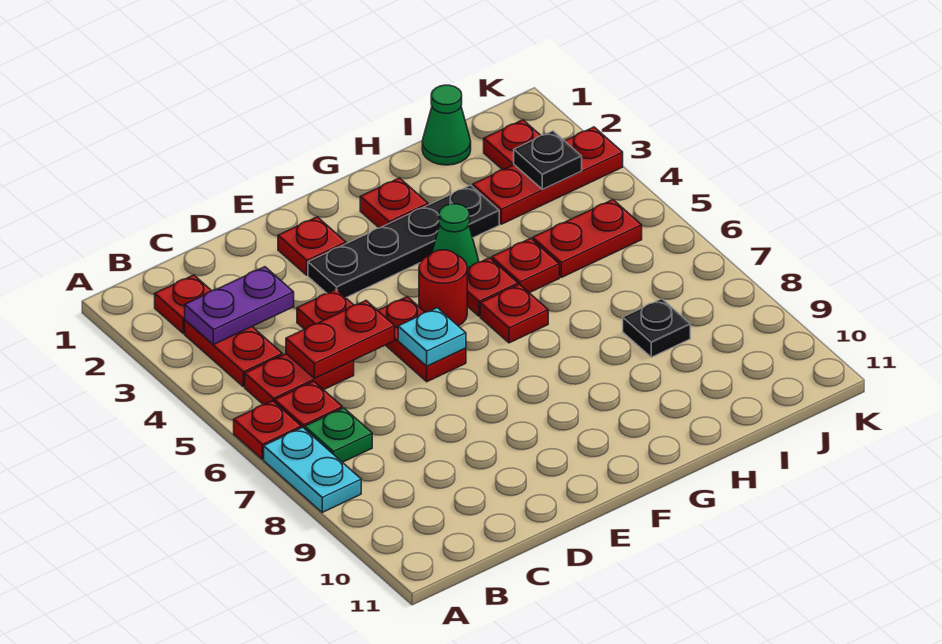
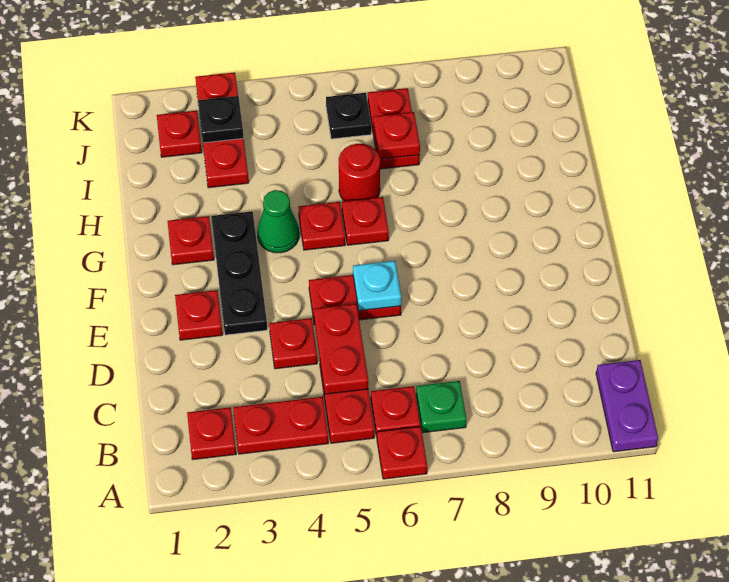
cyan 1x2 plate [264,427,361,512] -> none
purple 1x2 plate [185,267,294,345] -> purple 1x2 plate moved to [596,360,658,452]
black 1x4 plate [308,185,499,298] -> black 1x3 plate [211,211,267,335]
red 1x1 round brick [419,250,467,326] -> red 1x1 round brick moved to [339,144,380,201]
red 1x1 plate [492,238,559,293] -> red 1x1 plate moved to [374,112,420,159]
green 1x1 cone [422,85,471,165] -> none
red 1x2 plate [533,200,642,277] -> red 1x2 plate moved to [368,88,420,169]
black 1x1 plate [623,299,690,357] -> black 1x1 plate moved to [326,93,371,139]

